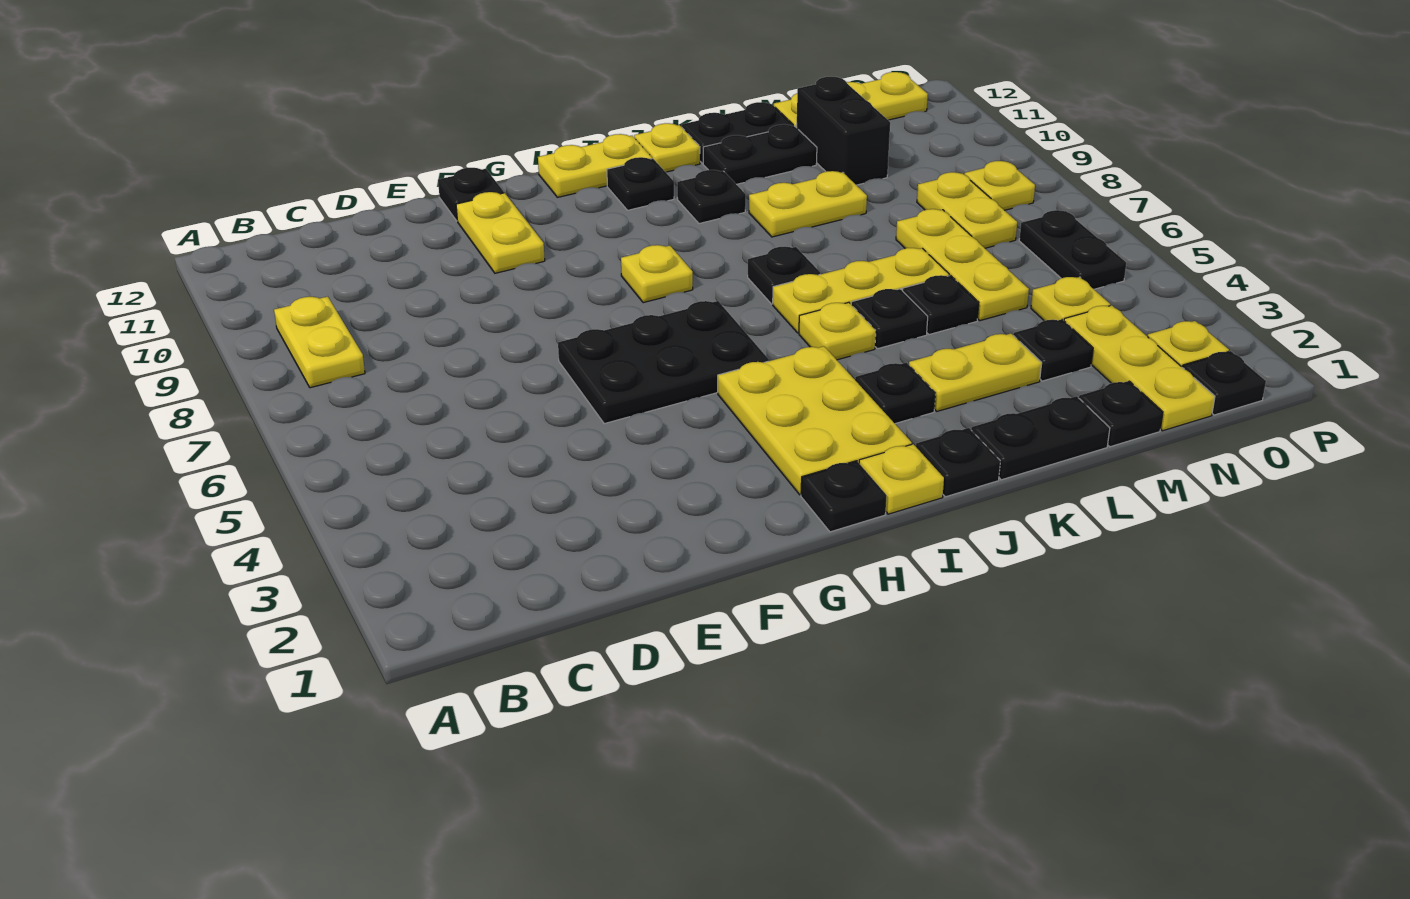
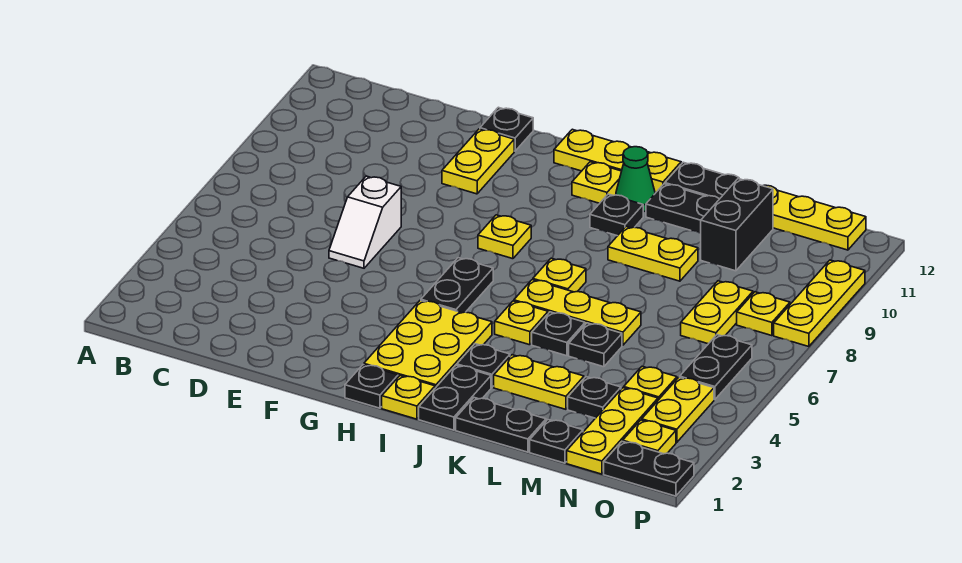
yellow 1x2 plate [274,296,365,388] -> yellow 1x2 plate moved to [642,377,714,442]
none -> white 1x2 slope [329,176,401,268]
black 2x3 plate [558,301,769,424] -> black 1x2 plate [421,258,493,313]
black 1x1 plate [607,157,674,210] -> yellow 1x1 plate [572,162,621,203]
black 1x1 plate [916,428,1000,497] -> black 1x2 plate [419,365,491,430]
black 1x1 plate [748,247,821,304] -> yellow 1x1 plate [533,258,586,292]
none -> green 1x1 cone [616,147,655,212]
yellow 1x3 plate [896,209,1029,321] -> yellow 1x3 plate moved to [774,260,865,347]
black 1x1 plate [1182,351,1266,415] -> black 1x2 plate [604,441,694,496]

